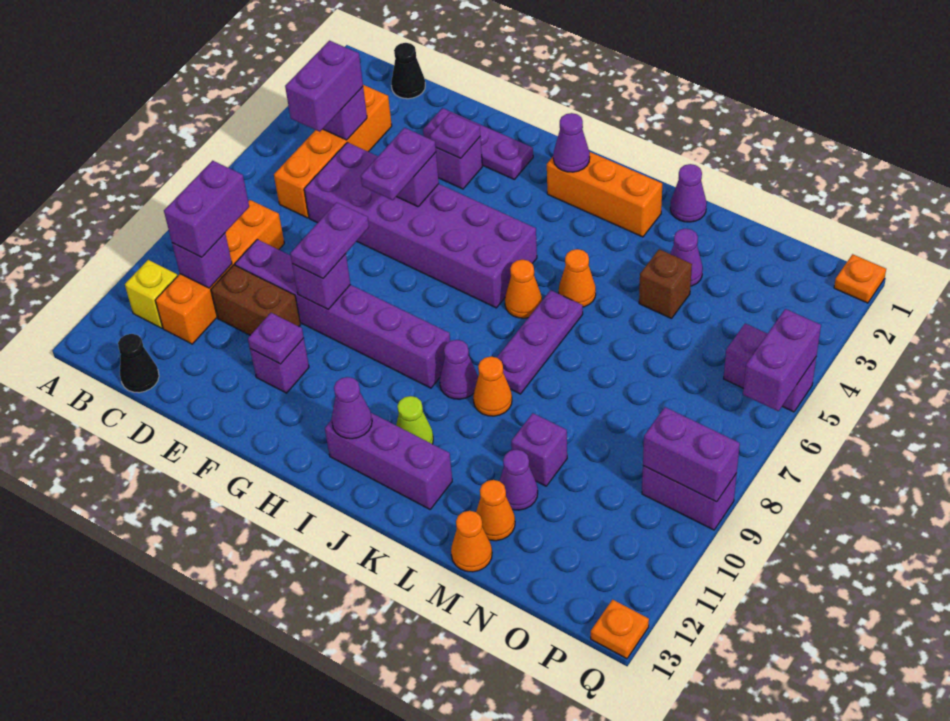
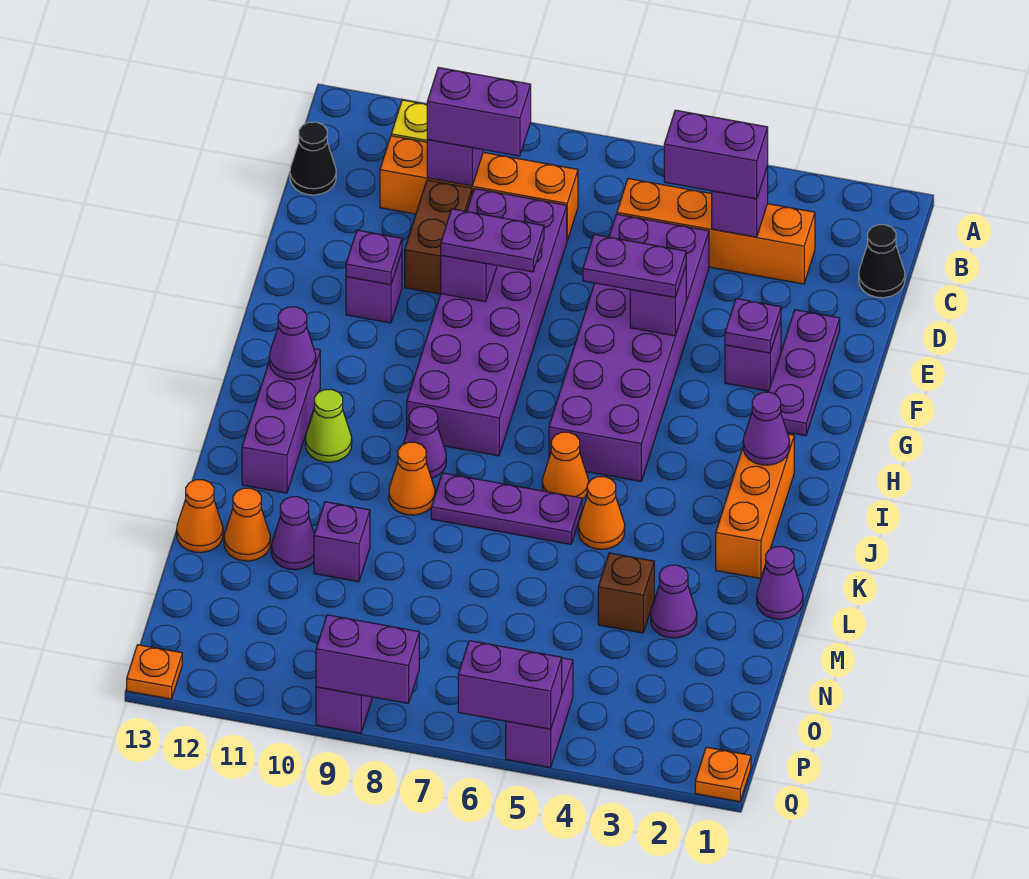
purple 1x6 brick [235,239,450,388] -> purple 2x6 brick [407,189,567,456]
purple 1x2 brick [643,407,740,502] -> purple 1x2 brick turned to [316,615,419,703]

